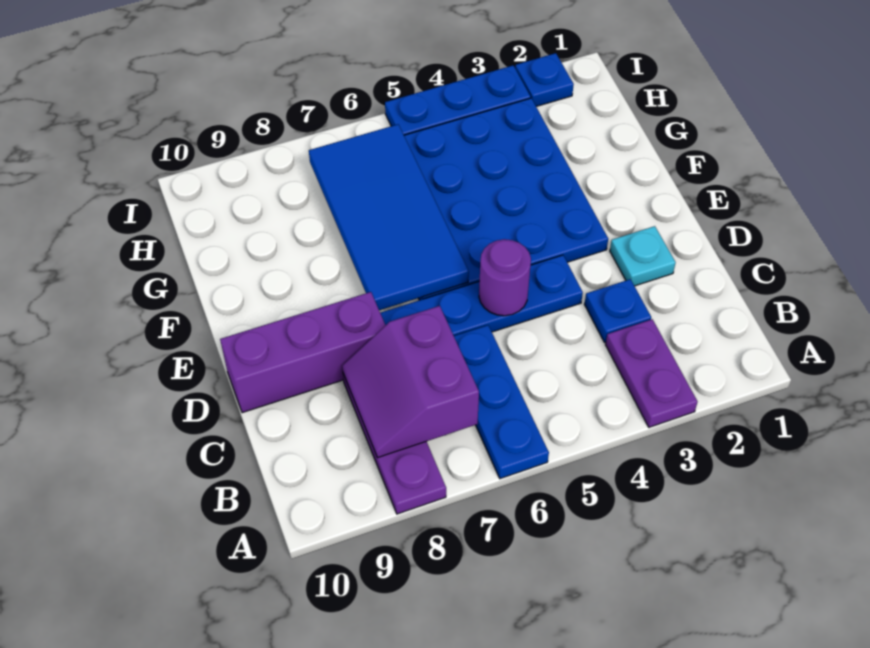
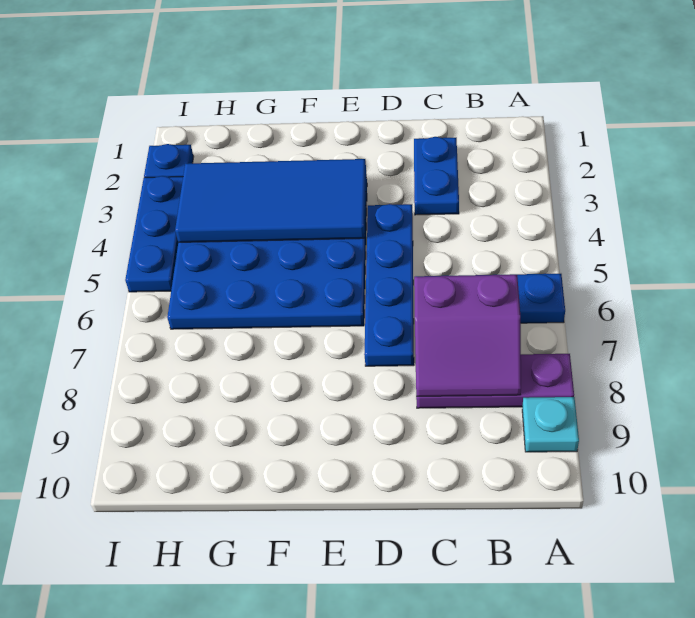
purple 1x2 plate [605,319,697,427] -> none
blue 1x1 plate [584,279,651,342] -> blue 1x2 plate [414,137,459,215]
cyan 1x1 plate [610,226,676,286] -> cyan 1x1 plate moved to [522,397,579,452]
purple 1x1 round brick [479,239,531,316] -> none
purple 1x3 brick [220,292,385,413] -> none
blue 2x4 tile [309,124,469,310] -> blue 2x4 tile moved to [175,159,366,242]

